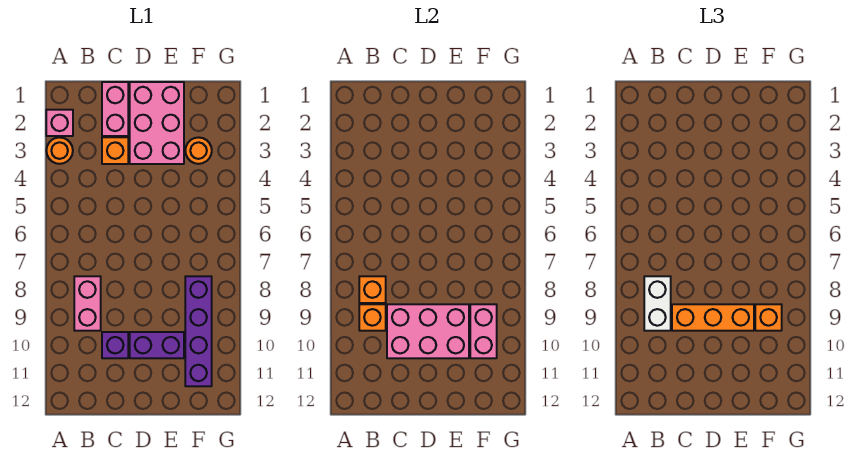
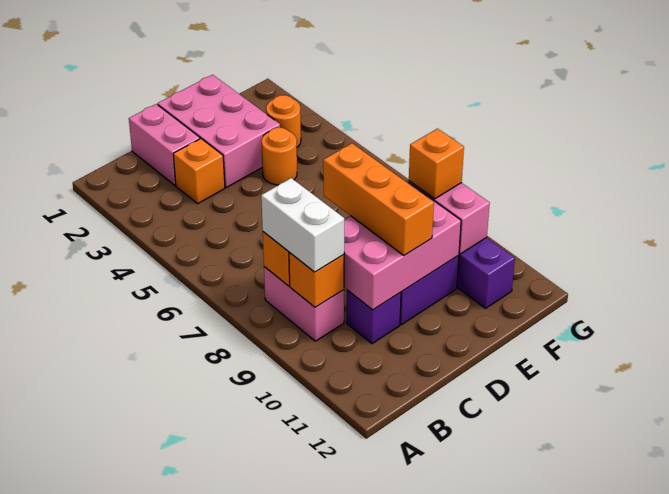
pink 1x1 brick [46,110,73,136] -> none
orange 1x1 round brick [46,137,73,164] -> orange 1x1 round brick moved to [262,128,297,185]
orange 1x3 brick [672,304,754,331] -> orange 1x3 brick turned to [323,143,434,255]

